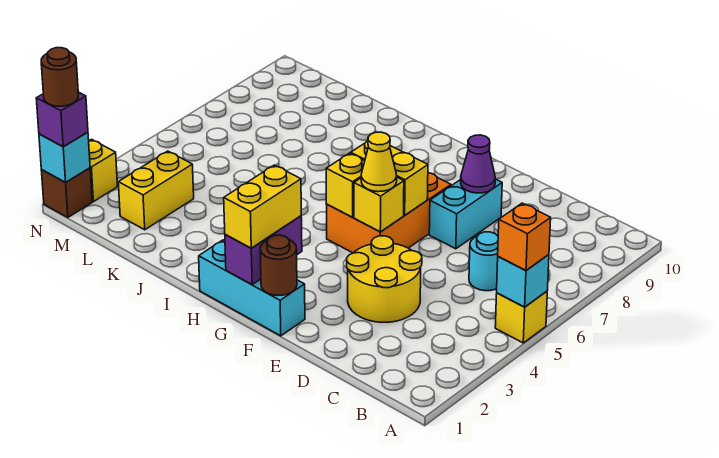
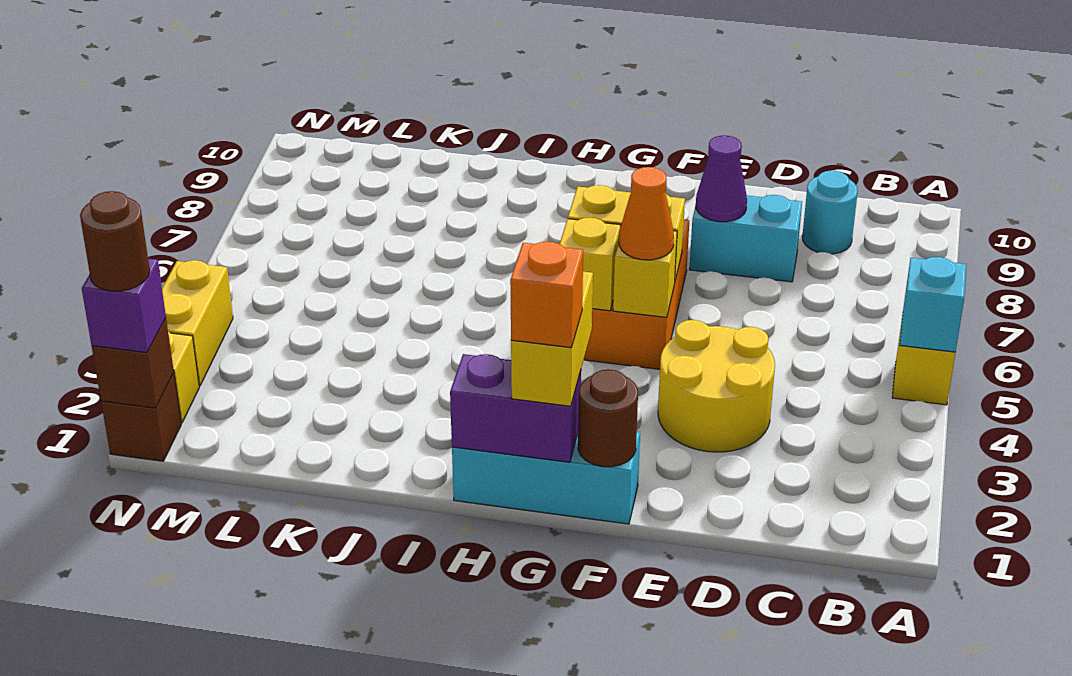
orange 1x1 brick [498,203,551,271] -> orange 1x1 brick moved to [510,242,583,348]
cyan 1x1 round brick [469,232,498,291] -> cyan 1x1 round brick moved to [802,171,858,254]
cyan 1x2 brick [429,179,502,249] -> cyan 1x2 brick turned to [689,195,802,282]
yellow 1x1 cone [361,132,397,192] -> orange 1x1 cone [619,167,674,260]
purple 1x2 brick [225,216,302,285] -> purple 1x2 brick turned to [450,354,581,462]
yellow 1x2 brick [118,151,194,230] -> yellow 1x2 brick moved to [162,260,233,386]
cyan 1x1 brick [39,132,90,182] -> brown 1x1 brick [92,318,174,408]

